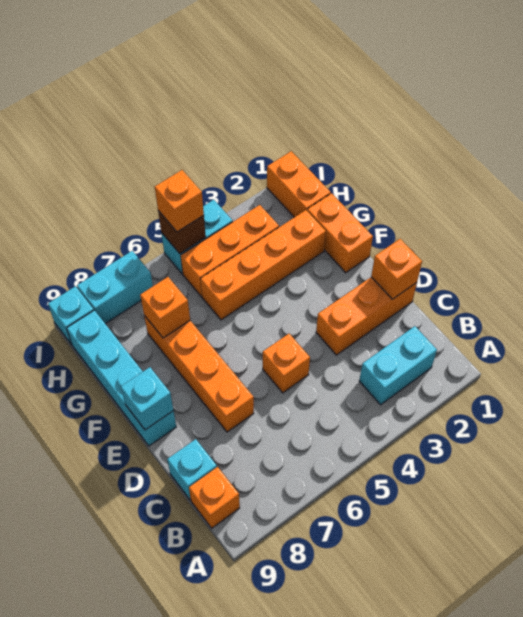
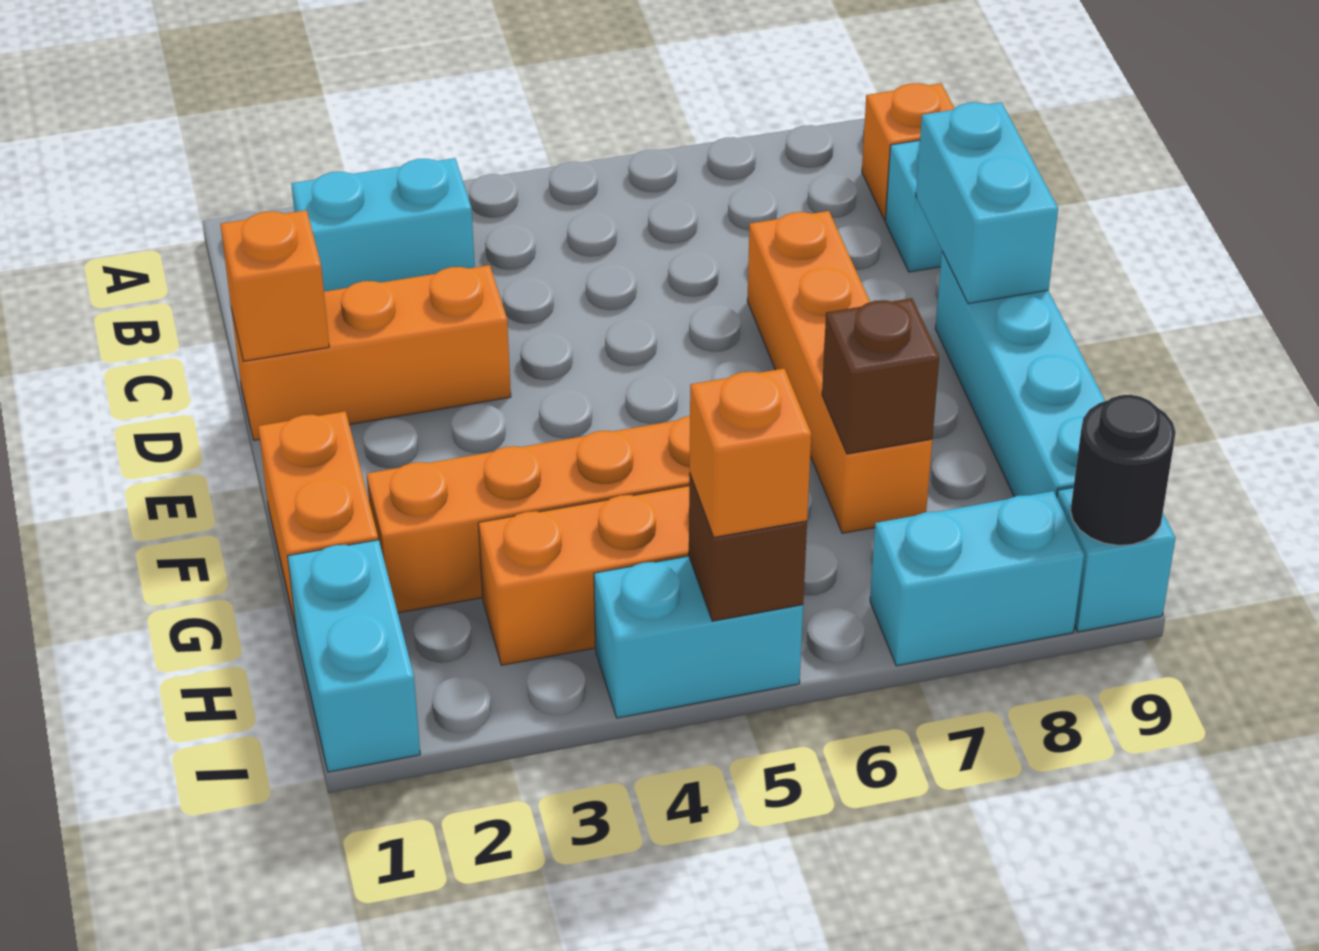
orange 1x1 brick [263,334,310,393] -> none
cyan 1x1 brick [121,367,173,430] -> cyan 1x2 brick [916,102,1058,304]
orange 1x1 brick [140,277,190,338] -> brown 1x1 brick [822,298,939,454]
orange 1x2 brick [267,151,331,217] -> cyan 1x2 brick [288,540,420,772]
none -> black 1x1 round brick [1071,395,1176,545]

